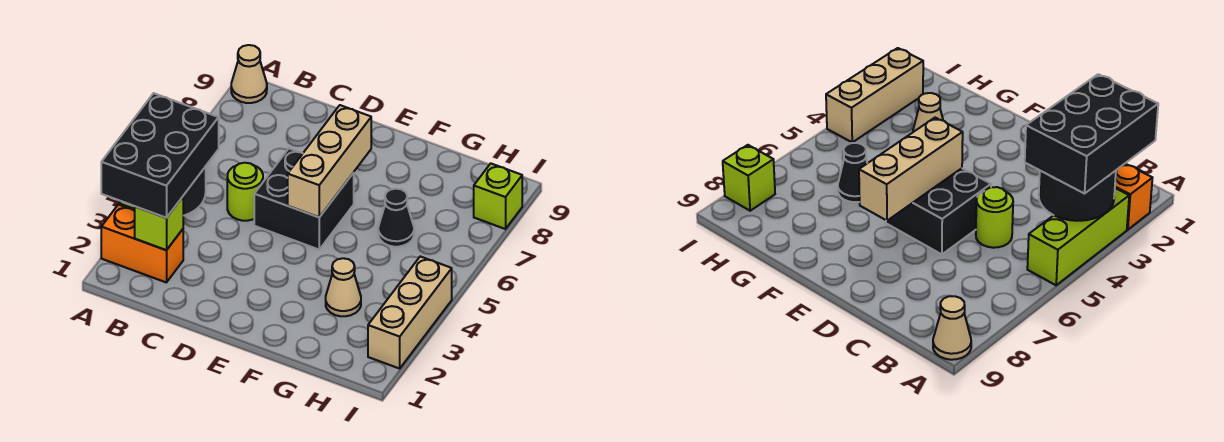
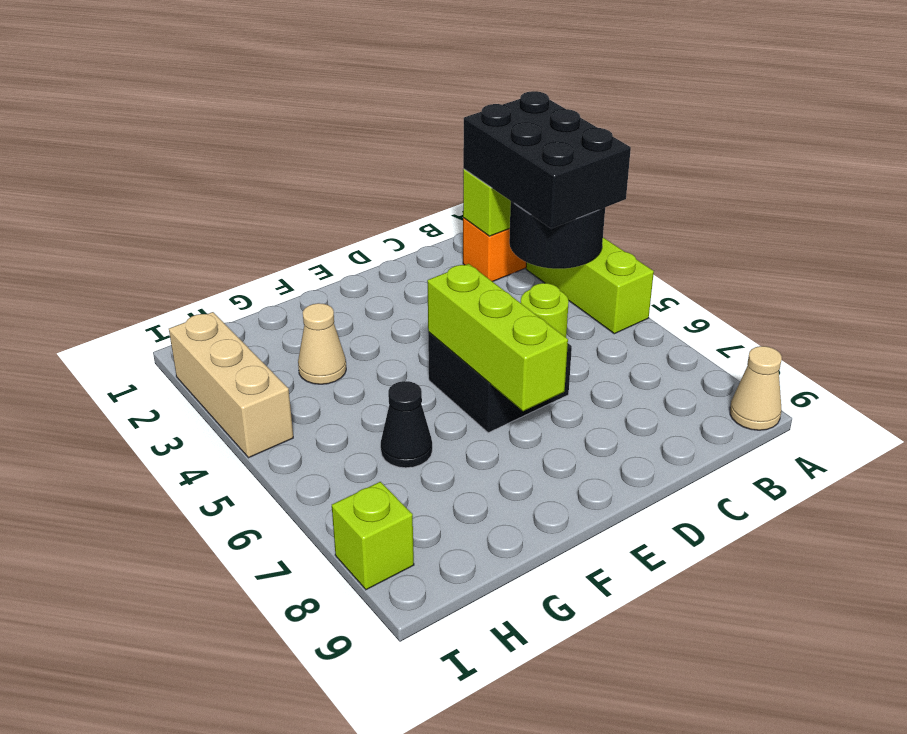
tan 1x3 brick [288,105,371,217] -> lime 1x3 brick [427,264,568,411]

